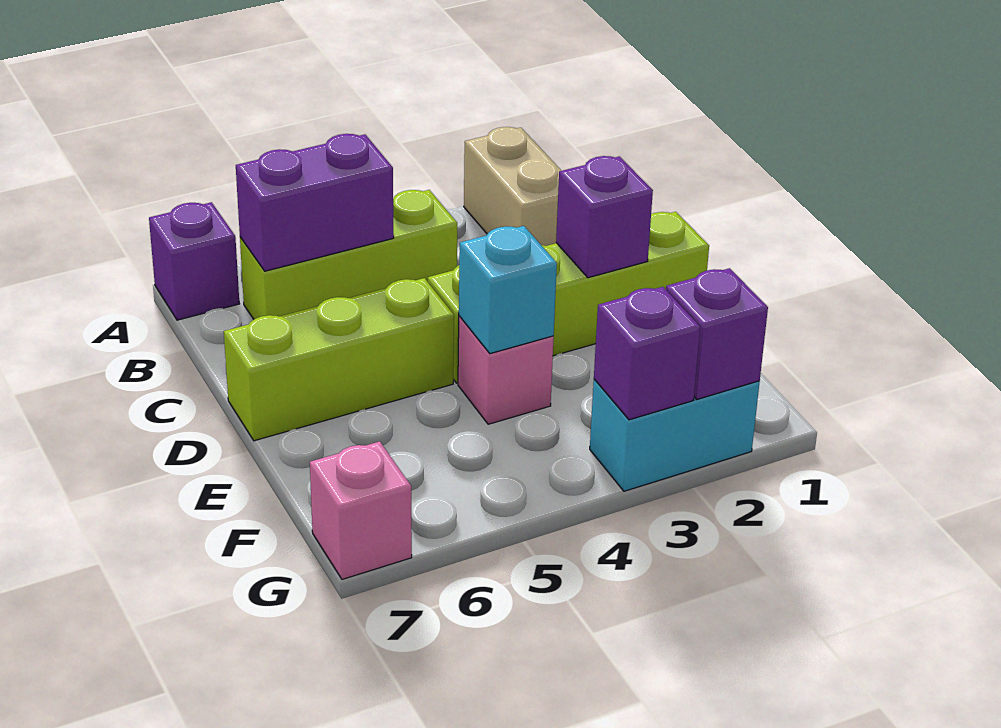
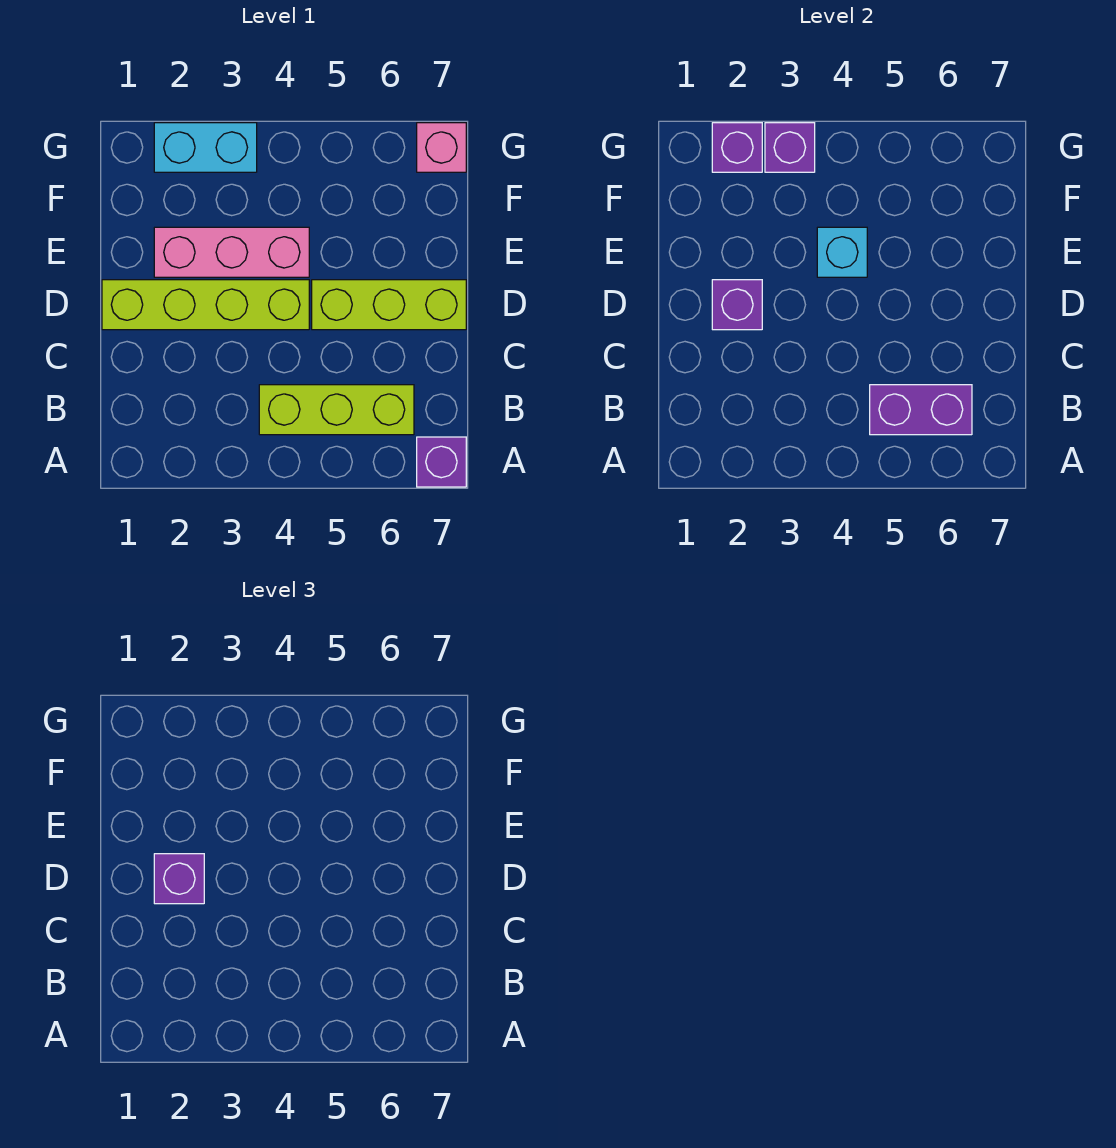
tan 1x2 brick [464,127,561,246] -> none
none -> purple 1x1 brick [154,854,204,904]
pink 1x1 brick [458,316,554,424] -> pink 1x3 brick [154,227,309,277]

